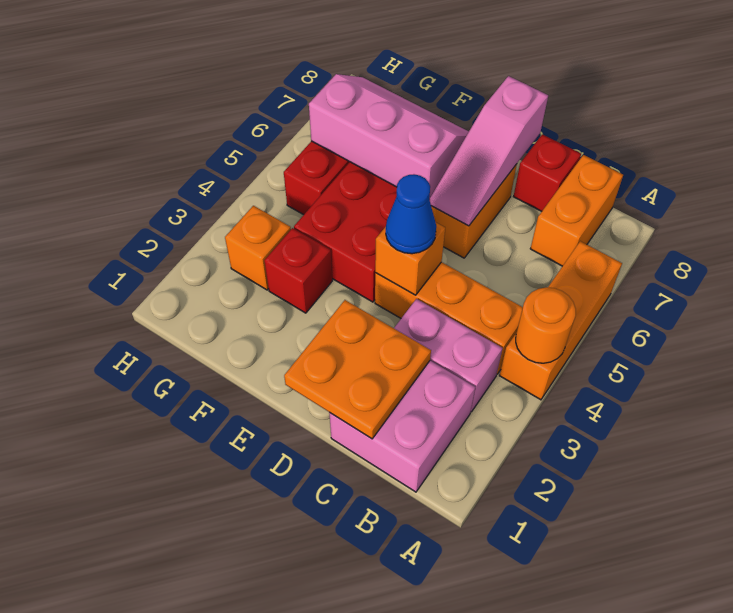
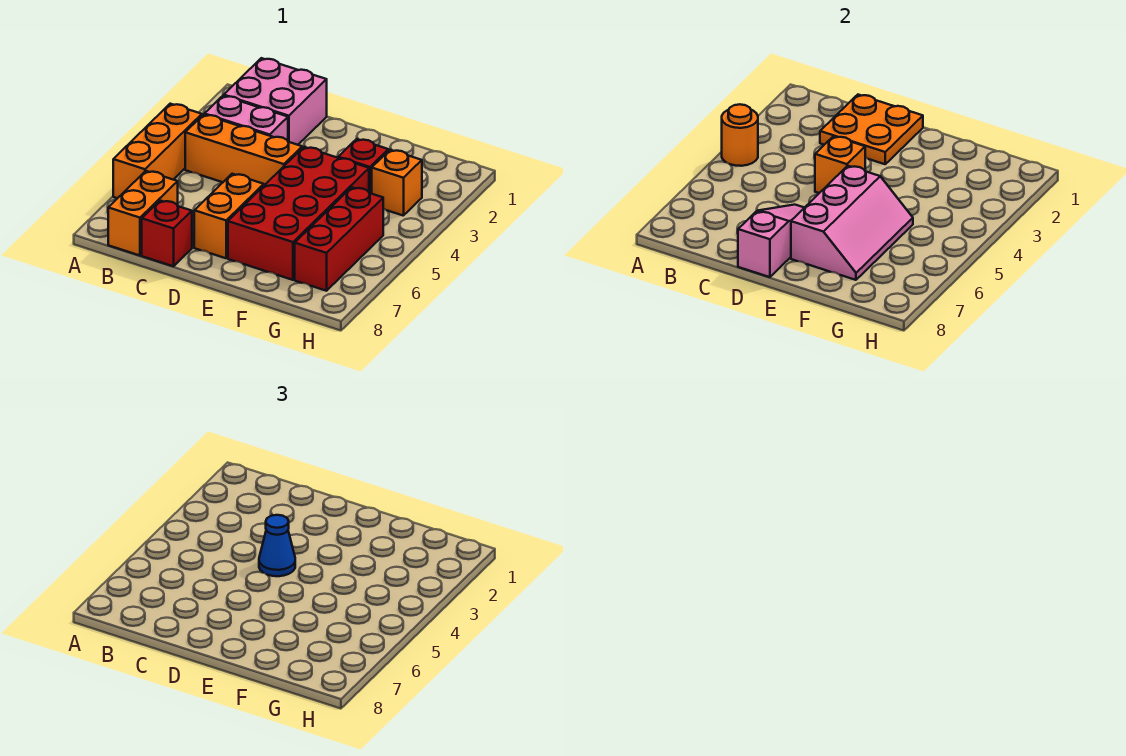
pink 2x3 slope [309,74,469,200] -> pink 2x3 slope turned to [791,166,913,280]

